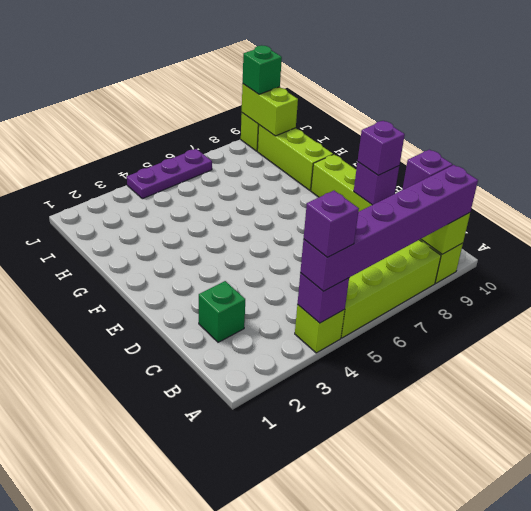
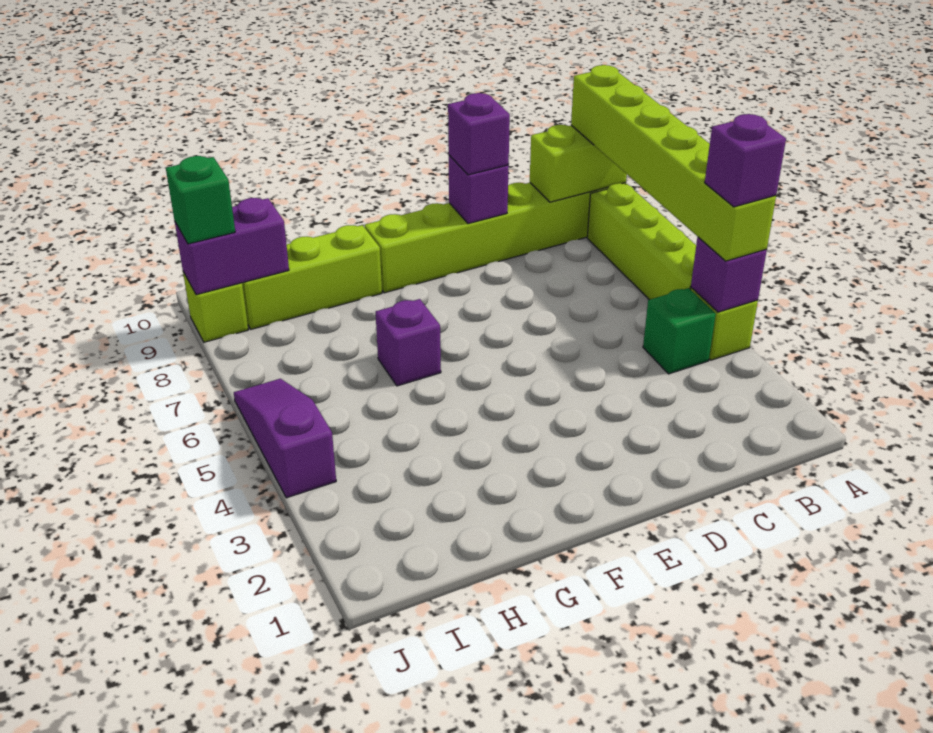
purple 1x6 brick [300,165,478,291] -> lime 1x6 brick [571,65,776,261]
purple 1x1 brick [402,150,453,190] -> purple 1x1 brick moved to [376,299,441,386]
green 1x1 brick [199,281,245,342] -> green 1x1 brick moved to [643,288,716,374]
lime 1x2 brick [242,84,298,136] -> purple 1x2 brick [175,198,289,295]
purple 1x3 plate [127,149,212,199] -> purple 1x3 slope [234,379,336,498]

